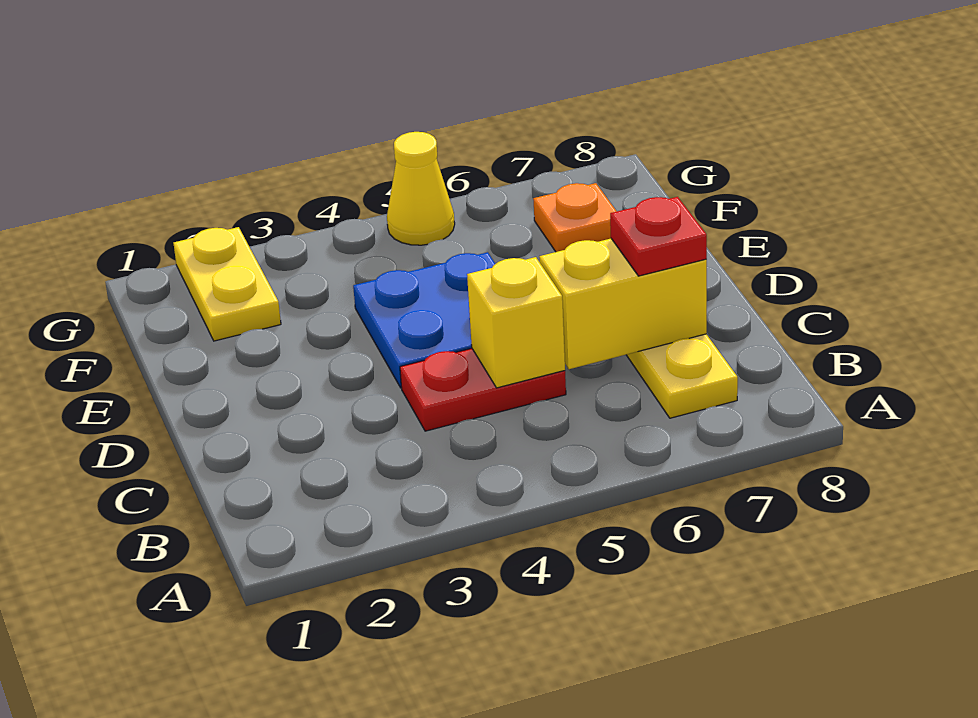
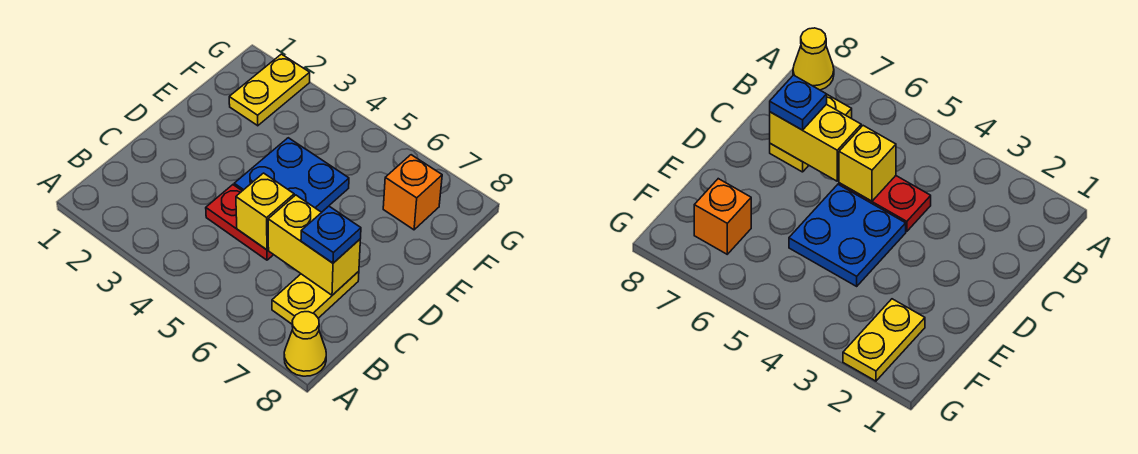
red 1x1 plate [610,197,707,276] -> blue 1x1 plate [301,206,361,263]
orange 1x1 plate [533,183,617,252] -> orange 1x1 brick [383,155,442,230]
yellow 1x1 cone [387,132,455,245] -> yellow 1x1 cone moved to [284,312,326,376]

